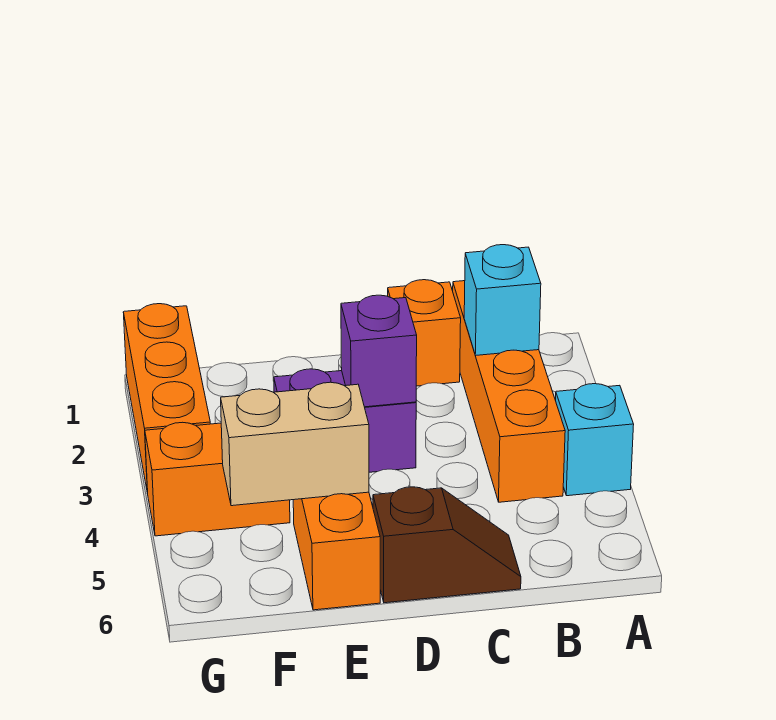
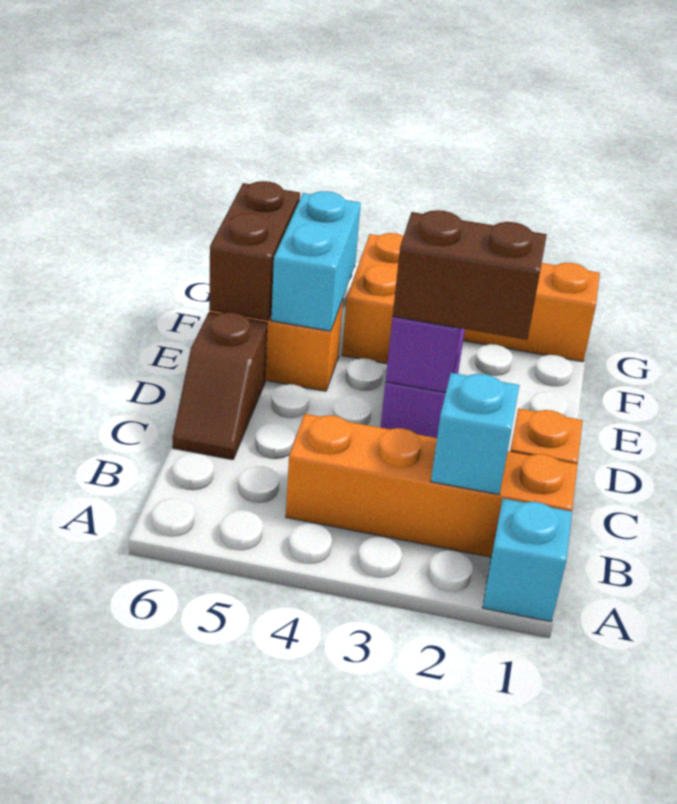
cyan 1x1 brick [556,384,634,496] -> cyan 1x1 brick moved to [483,499,572,622]
none -> brown 1x2 brick [393,210,547,340]
tan 1x2 brick [221,382,369,506] -> cyan 1x2 brick [271,191,361,331]
none -> brown 1x2 brick [209,181,300,320]

